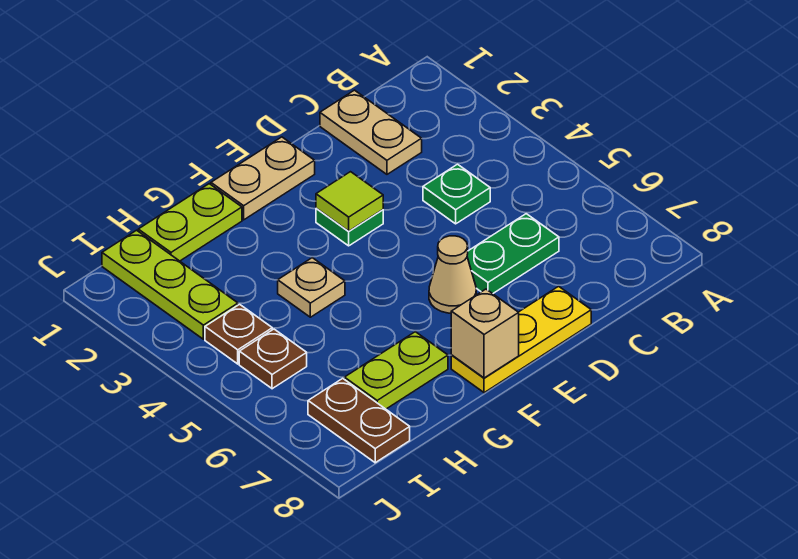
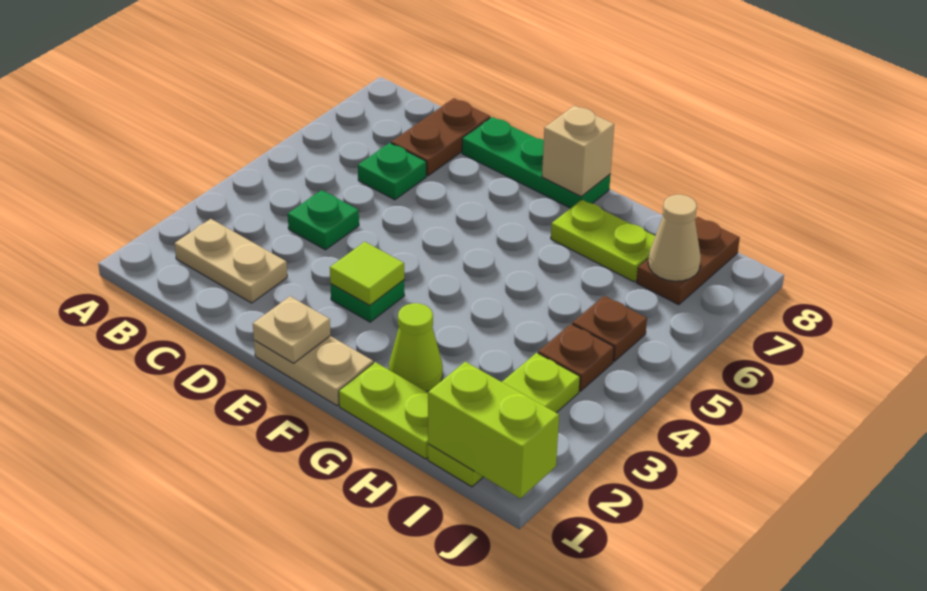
tan 1x2 plate [320,90,422,174] -> tan 1x2 plate turned to [175,219,287,303]
green 1x2 plate [467,214,559,294] -> green 1x1 plate [358,143,426,200]
none -> brown 1x2 plate [391,98,490,176]
yellow 1x3 plate [451,286,591,393] -> green 1x3 plate [462,117,610,208]
tan 1x1 cone [429,236,476,313] -> tan 1x1 cone moved to [648,195,701,281]
none -> lime 1x1 cone [389,303,443,392]
tan 1x1 plate [278,258,345,317] -> tan 1x1 plate moved to [253,296,331,363]
none -> lime 1x2 brick [428,362,559,498]

